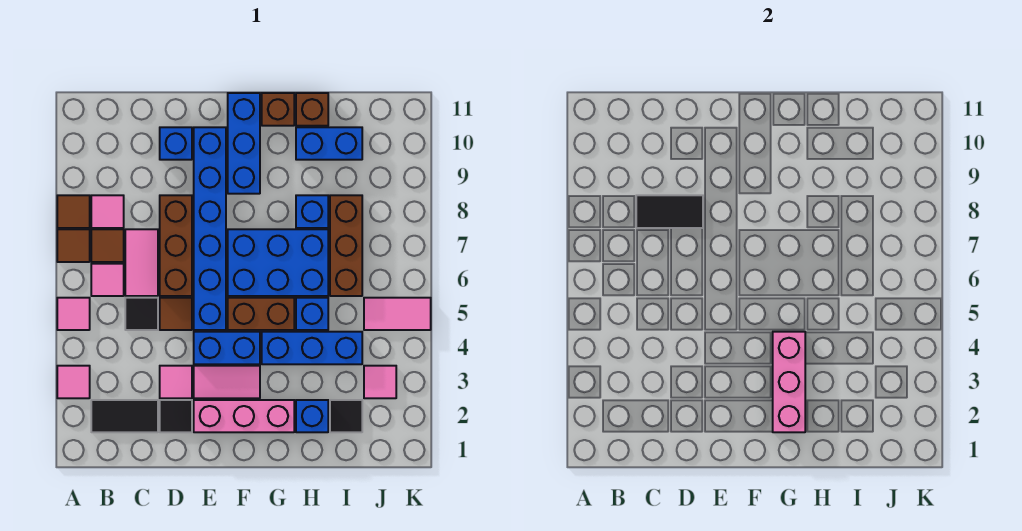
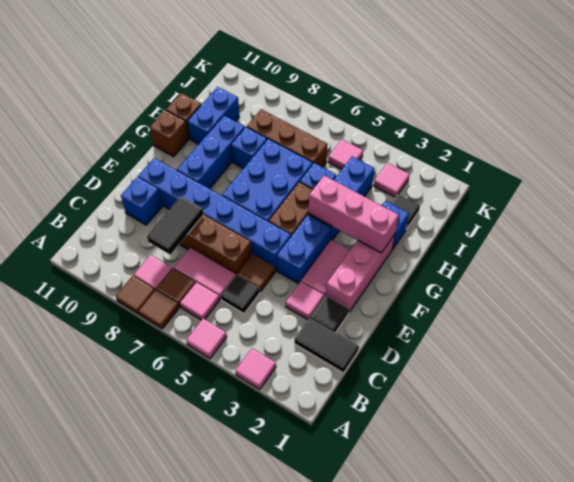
black 1x2 tile [91,400,158,432] -> black 1x2 tile turned to [294,318,359,373]
blue 1x3 brick [228,93,260,194] -> blue 1x3 brick turned to [177,116,245,189]
pink 1x2 tile [364,298,431,330] -> pink 1x1 tile [328,140,363,169]

